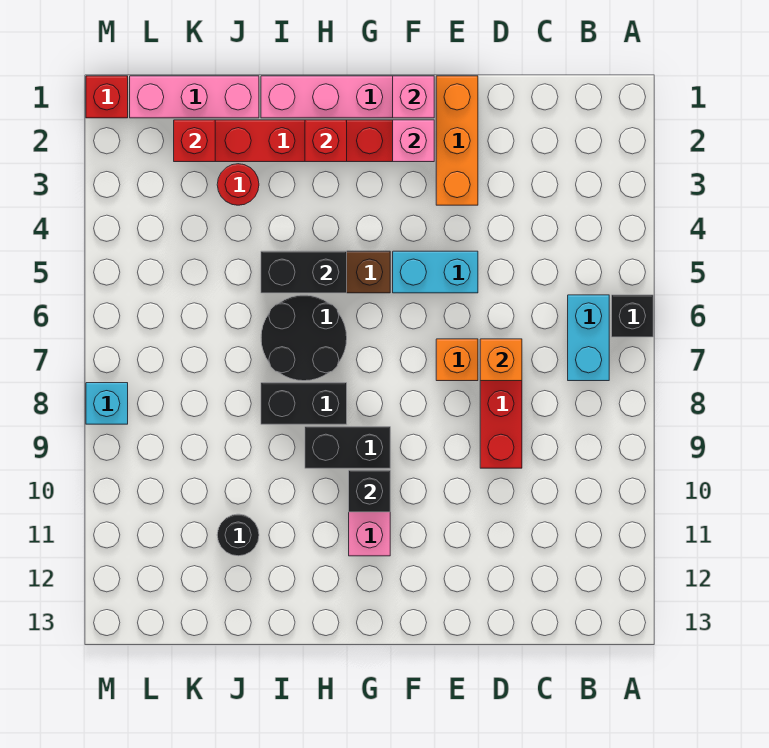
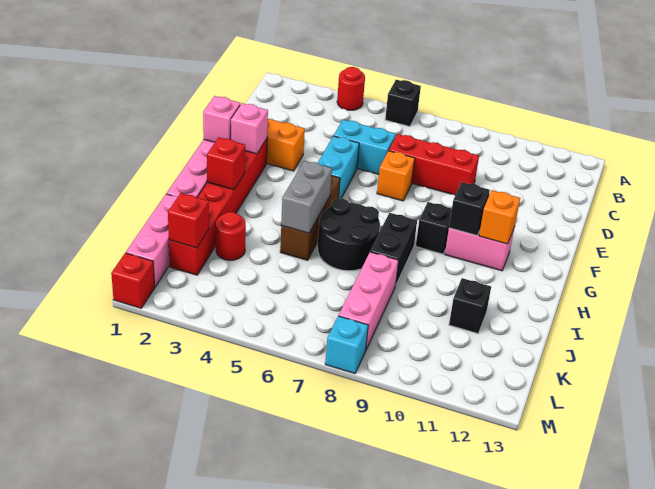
none -> red 1x1 round brick [337,67,365,110]
cyan 1x2 brick [568,295,609,381] -> cyan 1x2 brick moved to [334,120,396,174]
orange 1x1 brick [480,339,522,381] -> orange 1x1 brick moved to [479,190,520,244]
black 1x2 brick [305,427,390,468] -> black 1x1 brick [416,202,452,254]
black 1x2 brick [261,251,347,293] -> grey 1x2 brick [281,161,332,233]
none -> pink 1x3 brick [339,252,399,350]
black 1x1 round brick [217,514,259,556] -> black 1x1 brick [449,278,491,333]

